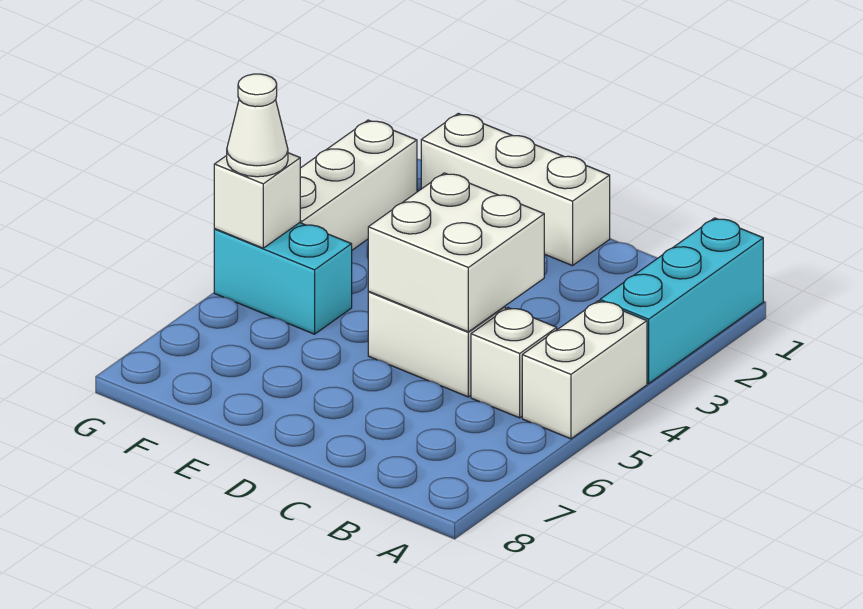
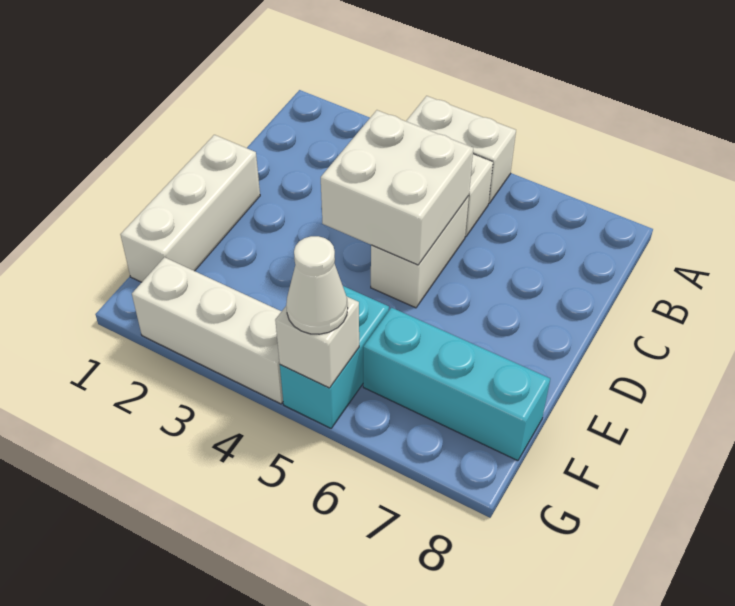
cyan 1x3 brick [600,218,763,383] -> cyan 1x3 brick moved to [363,308,550,461]

